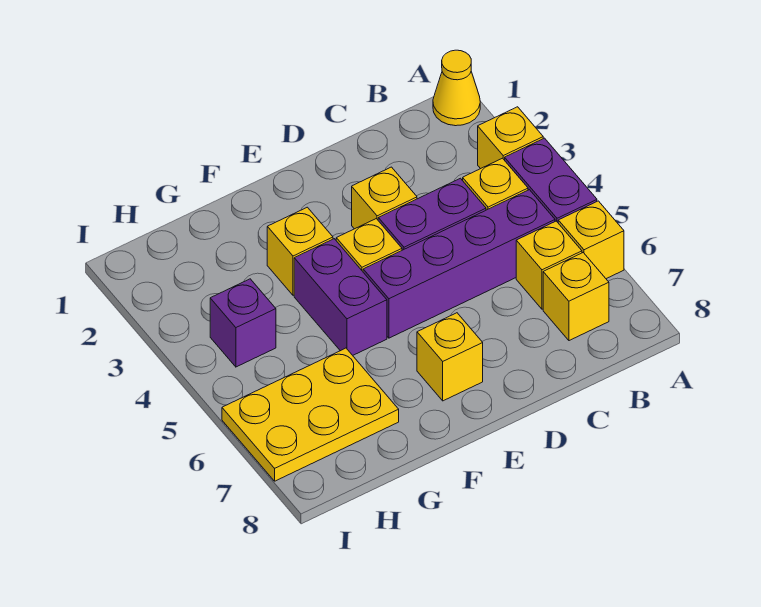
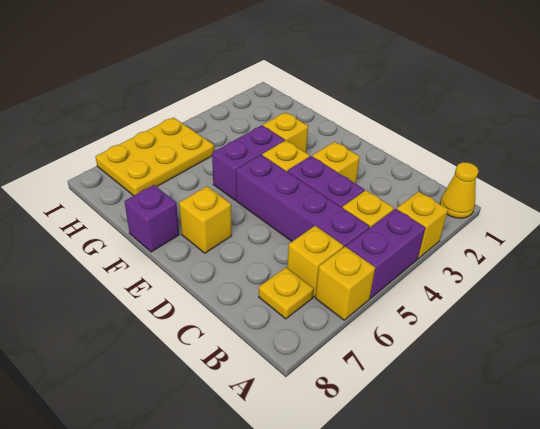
yellow 1x1 brick [543,253,609,341] -> yellow 1x1 plate [259,268,314,319]
yellow 2x3 plate [222,348,399,481] -> yellow 2x3 plate turned to [95,118,214,196]
purple 1x1 brick [210,279,276,367] -> purple 1x1 brick moved to [124,185,179,252]

